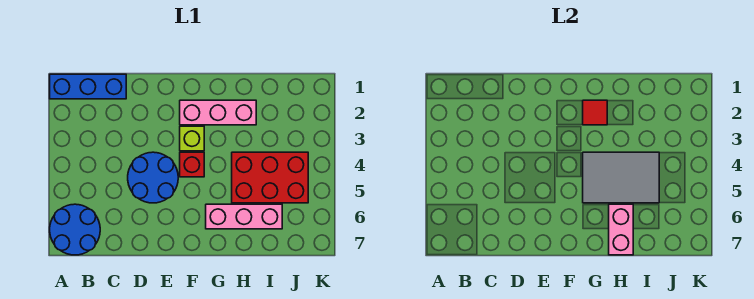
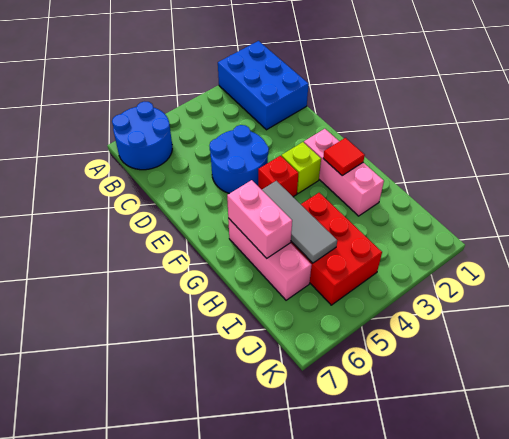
blue 1x3 brick [50,74,126,99] -> blue 2x3 brick [218,41,308,130]
grey 2x3 tile [583,152,659,203] -> grey 1x3 tile [262,181,337,263]
pink 1x2 brick [609,204,633,255] -> pink 1x2 brick turned to [227,180,292,258]

